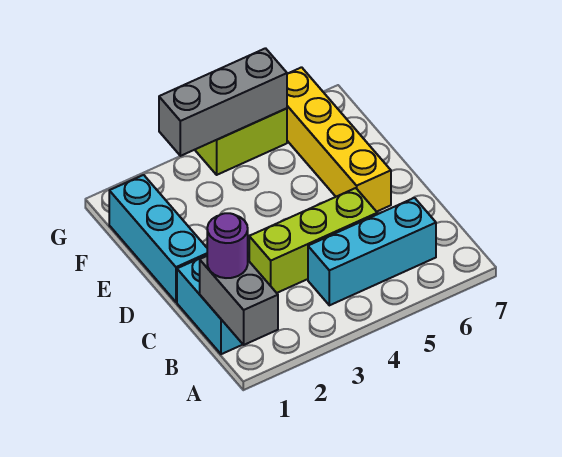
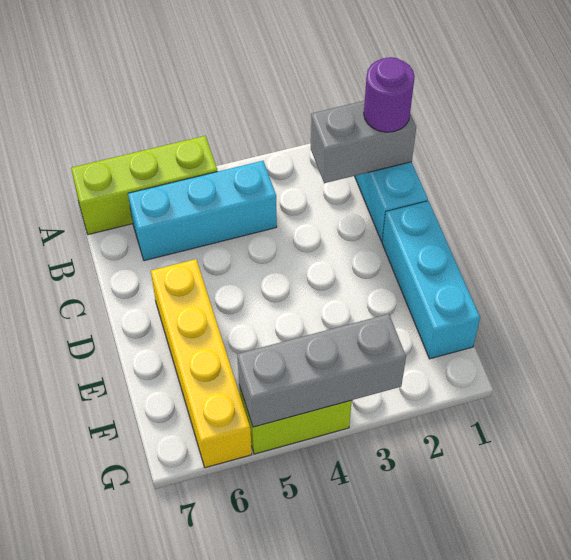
grey 1x2 brick [200,256,278,345] -> grey 1x2 brick turned to [311,101,416,183]
lime 1x3 brick [249,188,377,293] -> lime 1x3 brick moved to [71,136,218,235]

